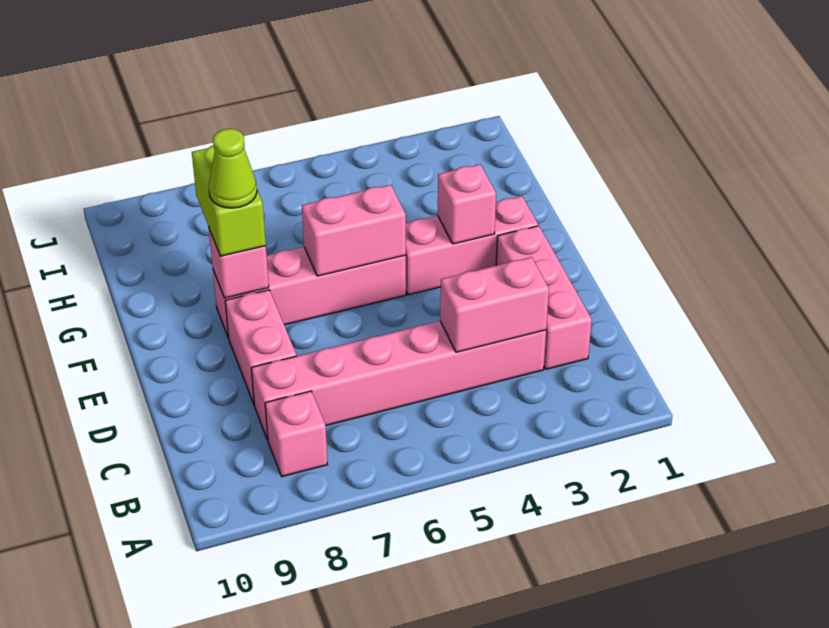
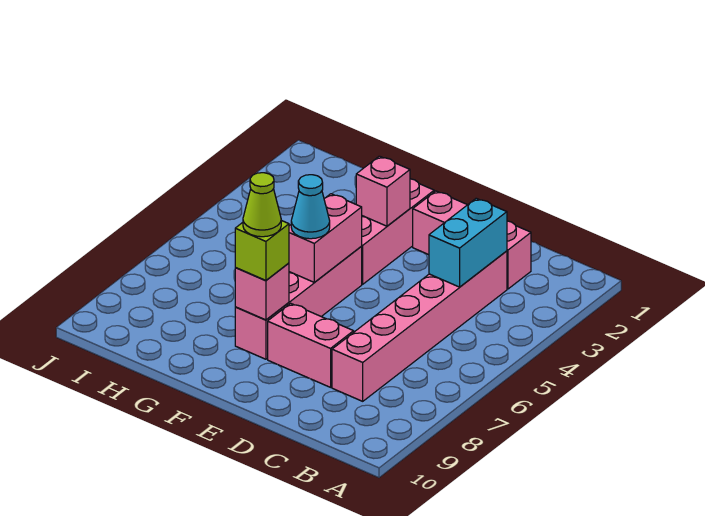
pink 1x1 brick [265,391,328,477] -> none
pink 1x2 brick [440,257,549,352] -> cyan 1x2 brick [429,198,507,287]
none -> cyan 1x1 cone [291,175,330,239]
lime 1x2 brick [192,145,266,256] -> lime 1x1 brick [235,220,289,281]

